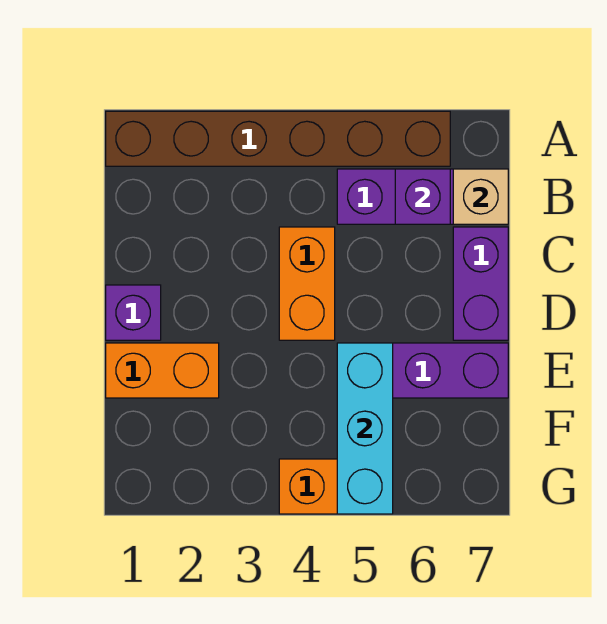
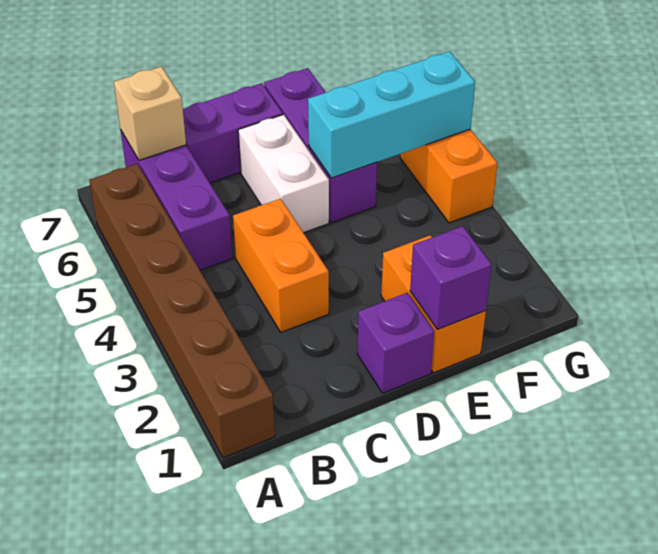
purple 1x1 brick [395,169,450,224] -> purple 1x1 brick moved to [410,226,492,329]
orange 1x2 brick [279,227,335,340] -> orange 1x2 brick turned to [233,199,329,332]
none -> white 1x2 brick [238,115,329,233]

